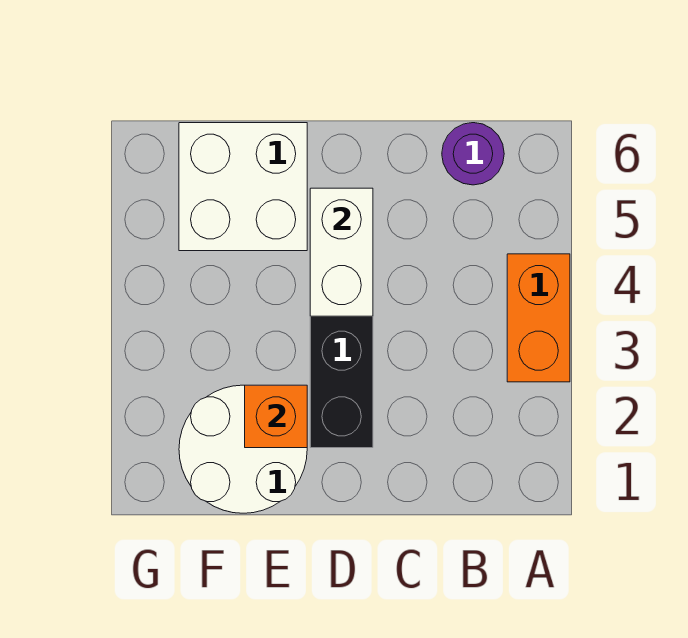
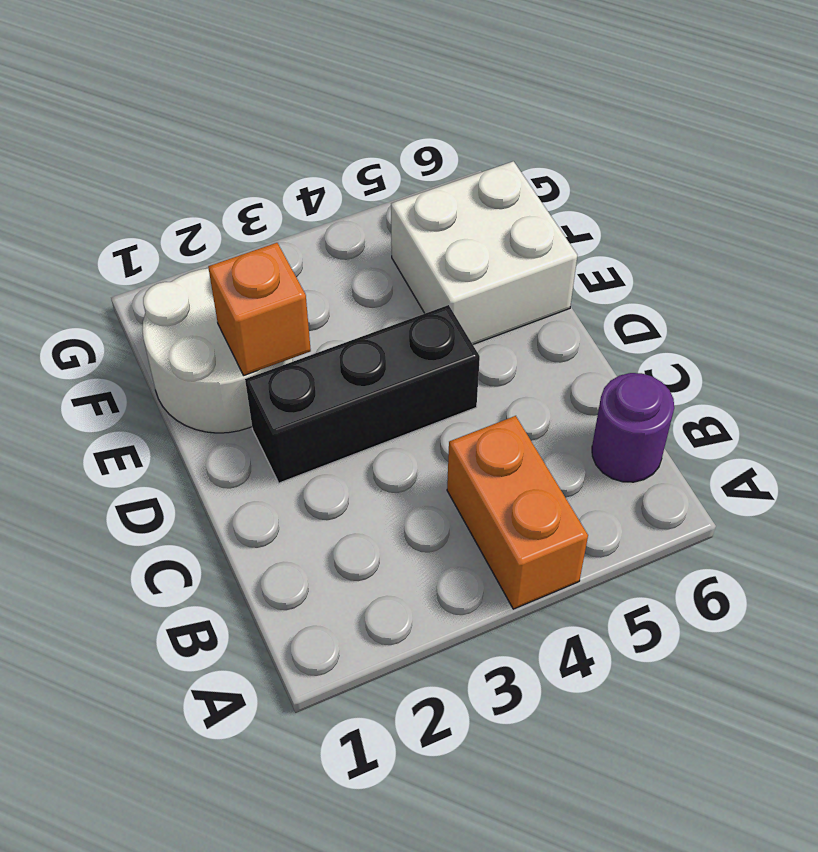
orange 1x2 brick [507,254,570,382] -> orange 1x2 brick turned to [447,416,588,609]
white 1x2 brick [310,188,373,316] -> none

